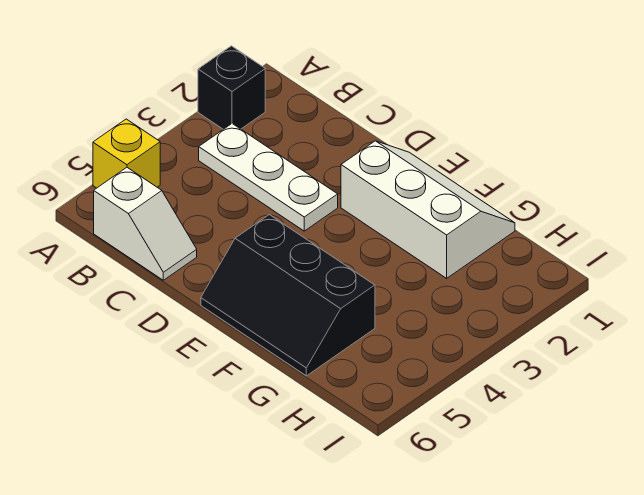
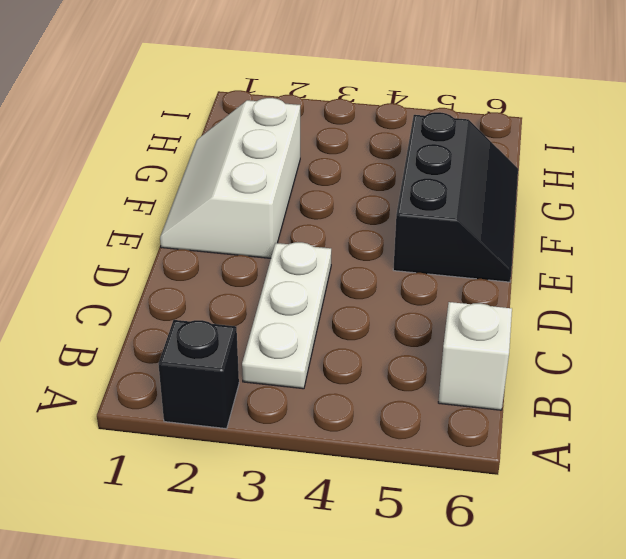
yellow 1x1 brick [93,119,160,188] -> none

